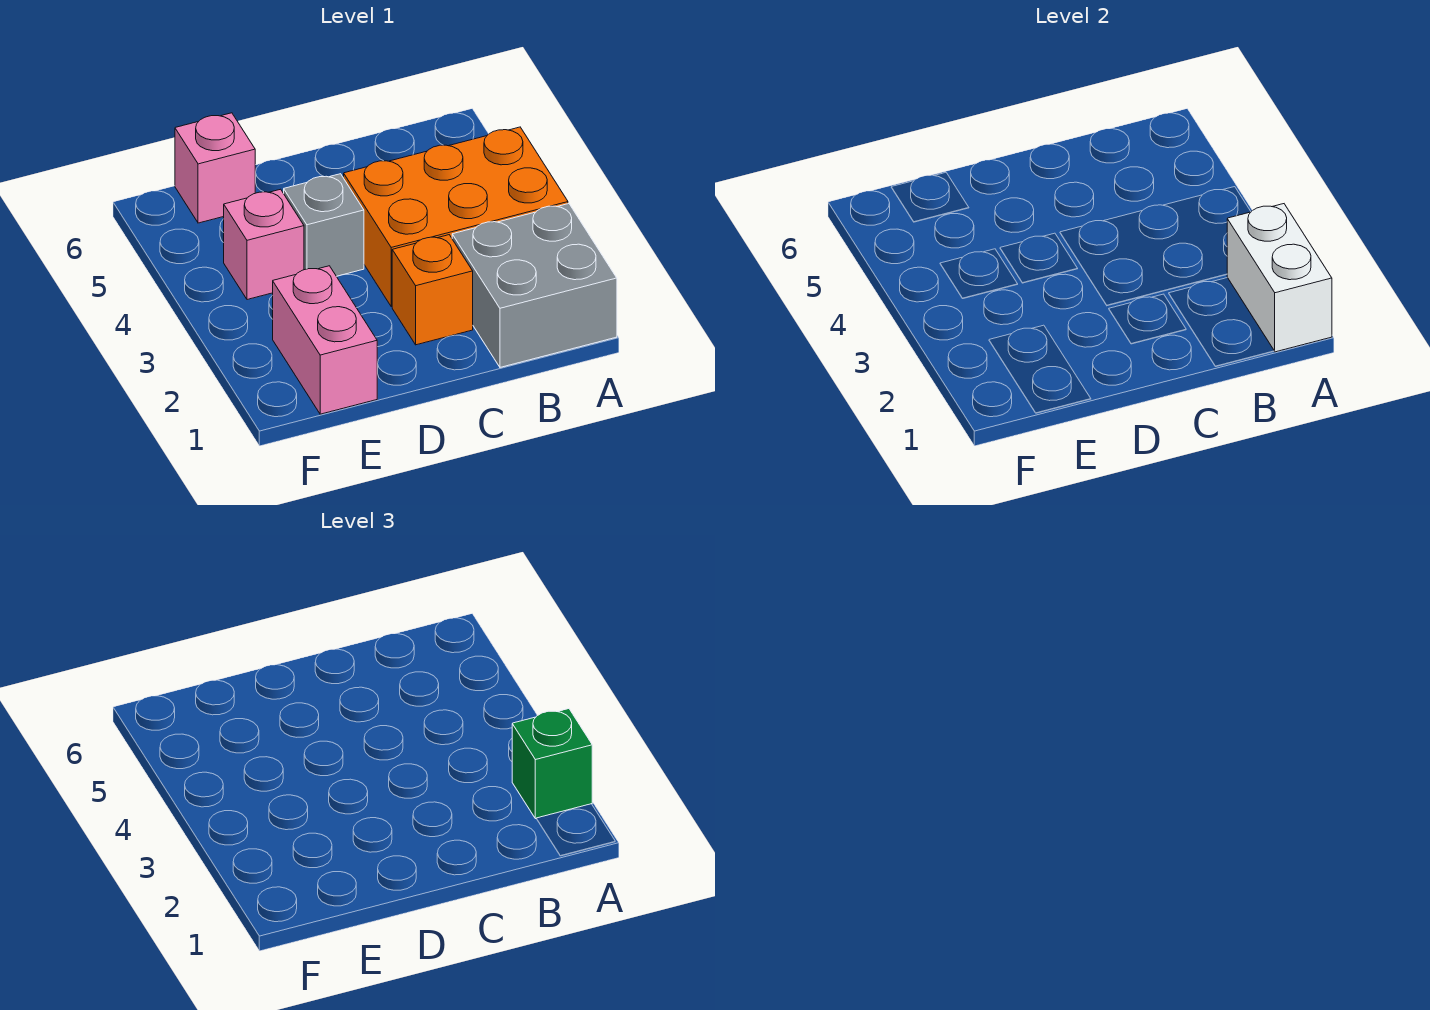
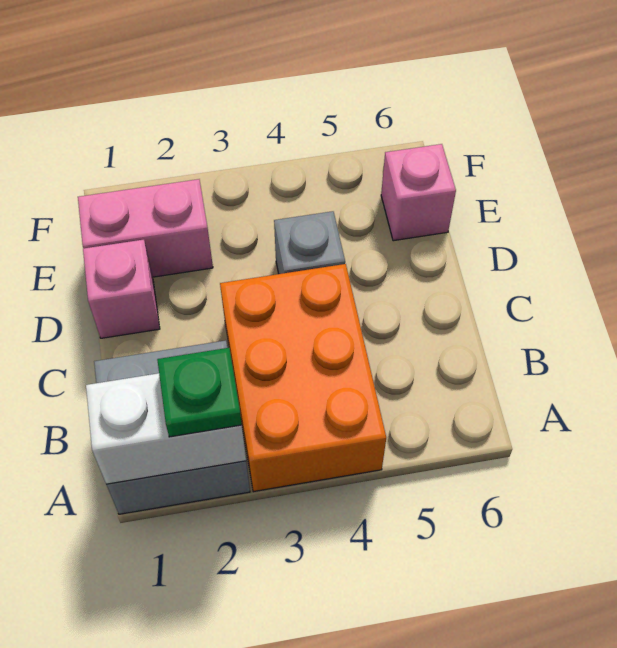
green 1x1 brick [512,709,592,819] -> green 1x1 plate [157,348,242,437]
orange 1x1 brick [392,235,473,345] -> none
pink 1x1 brick [224,189,304,300] -> pink 1x1 brick moved to [83,240,160,338]

